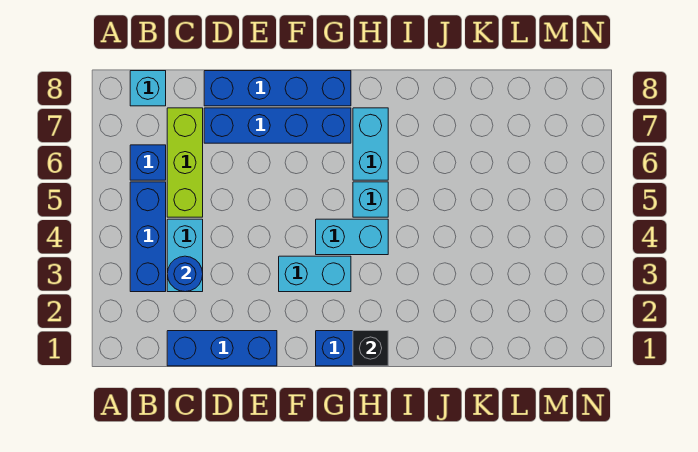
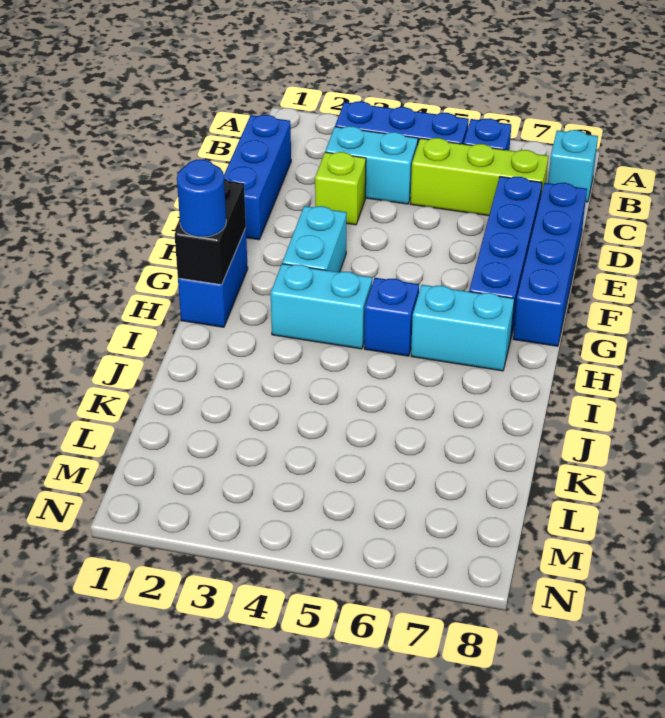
blue 1x1 round brick [167,256,203,292] -> blue 1x1 round brick moved to [177,159,226,237]
none -> lime 1x1 brick [315,152,366,225]
cyan 1x2 brick [316,219,388,255] -> cyan 1x2 brick turned to [271,264,372,349]
black 1x1 brick [353,331,388,366] -> black 1x2 brick [175,179,246,285]
cyan 1x1 brick [353,182,388,217] -> blue 1x1 brick [364,278,419,356]

